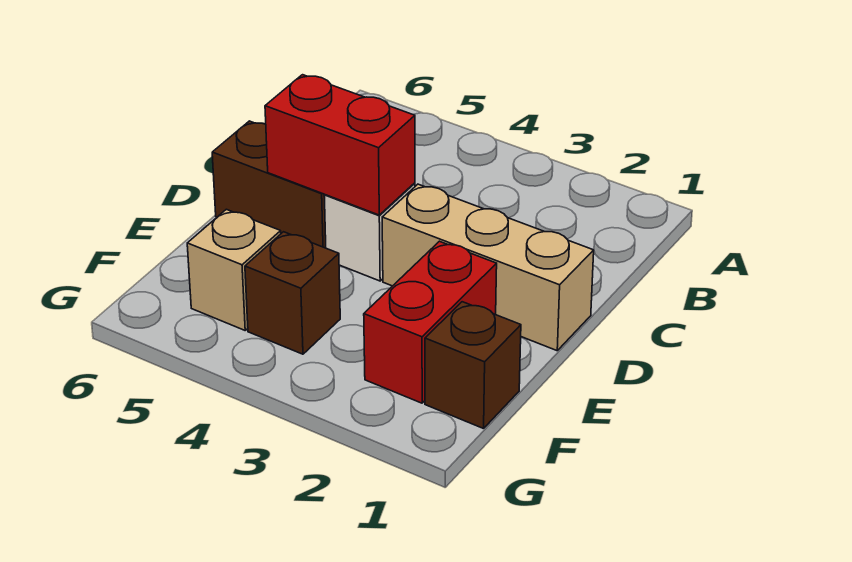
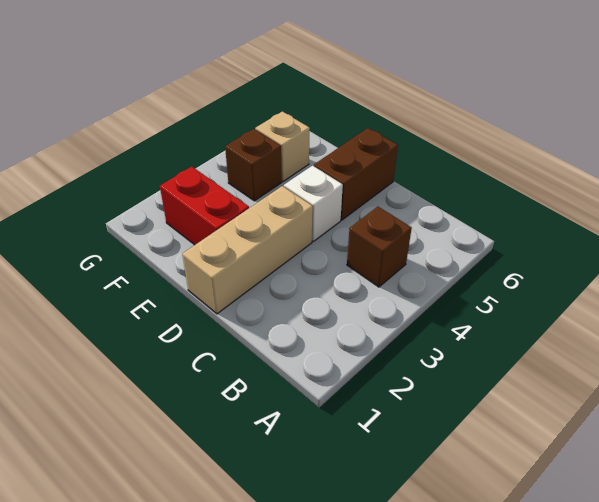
red 1x2 brick [265,75,415,215] -> none
brown 1x1 brick [425,302,521,429] -> brown 1x1 brick moved to [347,207,412,287]

